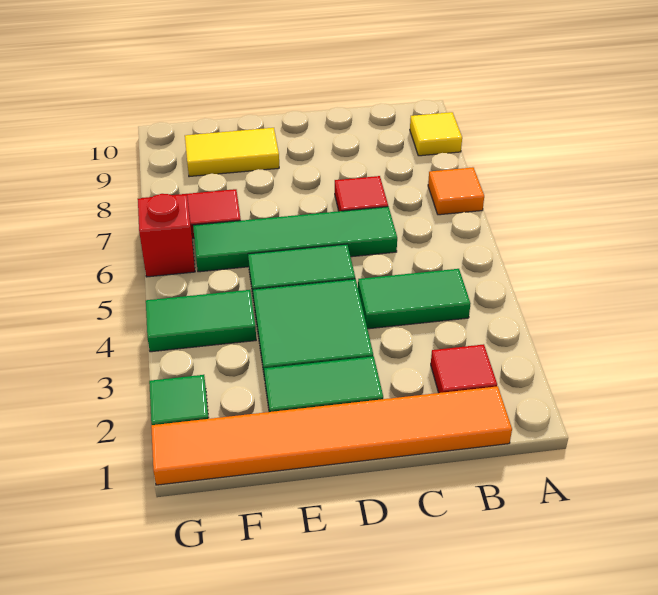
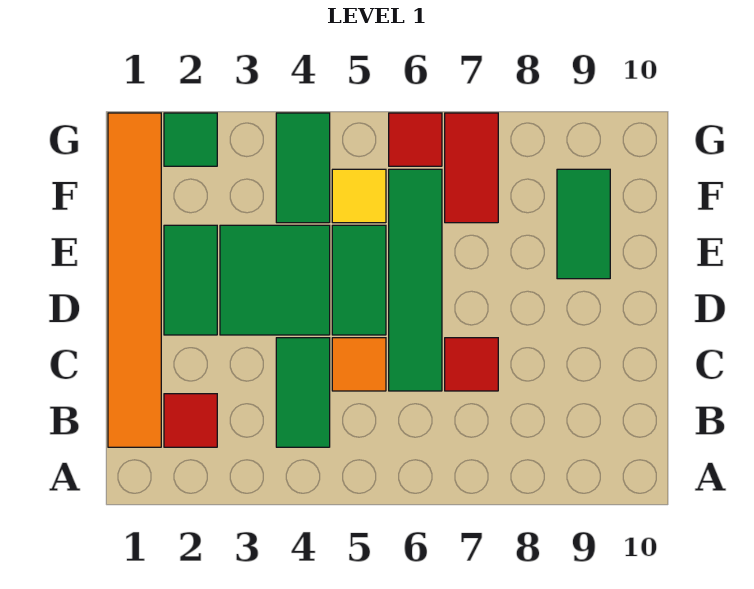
orange 1x1 tile [428,167,484,215] -> orange 1x1 tile moved to [332,338,386,391]
yellow 1x1 tile [410,112,462,156] -> yellow 1x1 tile moved to [332,169,386,223]
yellow 1x2 tile [185,128,279,177] -> green 1x2 tile [557,169,610,279]
red 1x1 brick [138,194,195,277] -> red 1x1 tile [389,113,442,166]

